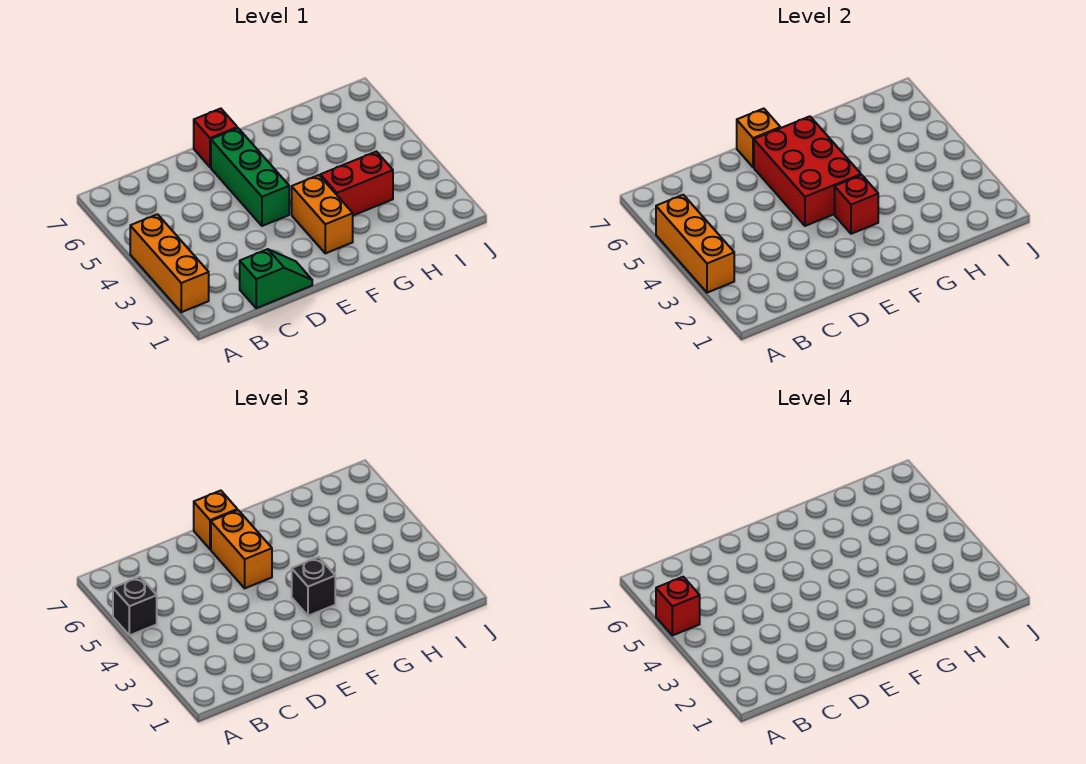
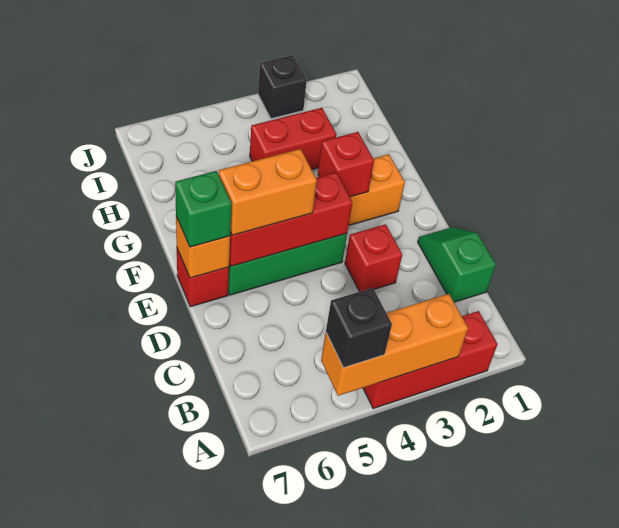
orange 1x3 brick [130,214,209,312] -> red 1x3 brick [363,311,497,409]
red 1x1 brick [656,577,700,635] -> red 1x1 brick moved to [345,224,402,292]
red 2x3 brick [754,116,861,226] -> red 1x3 brick [229,172,352,266]
orange 1x1 brick [194,491,237,549] -> green 1x1 brick [175,171,232,247]
black 1x1 brick [292,557,335,616] -> black 1x1 brick moved to [258,55,307,119]
red 1x2 brick [320,152,393,215] -> red 1x2 brick turned to [250,108,336,170]

